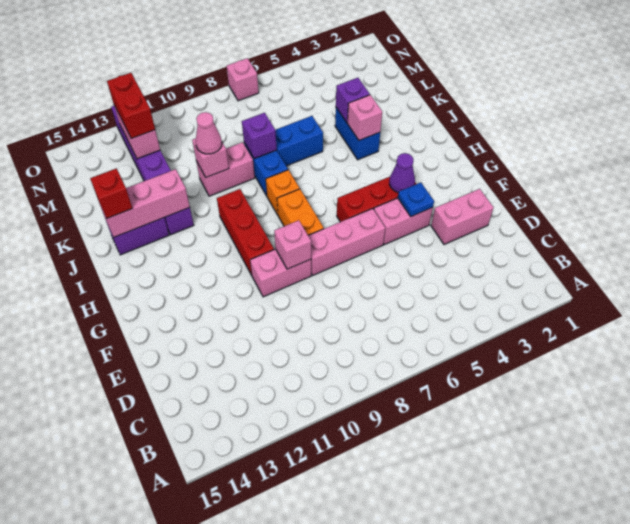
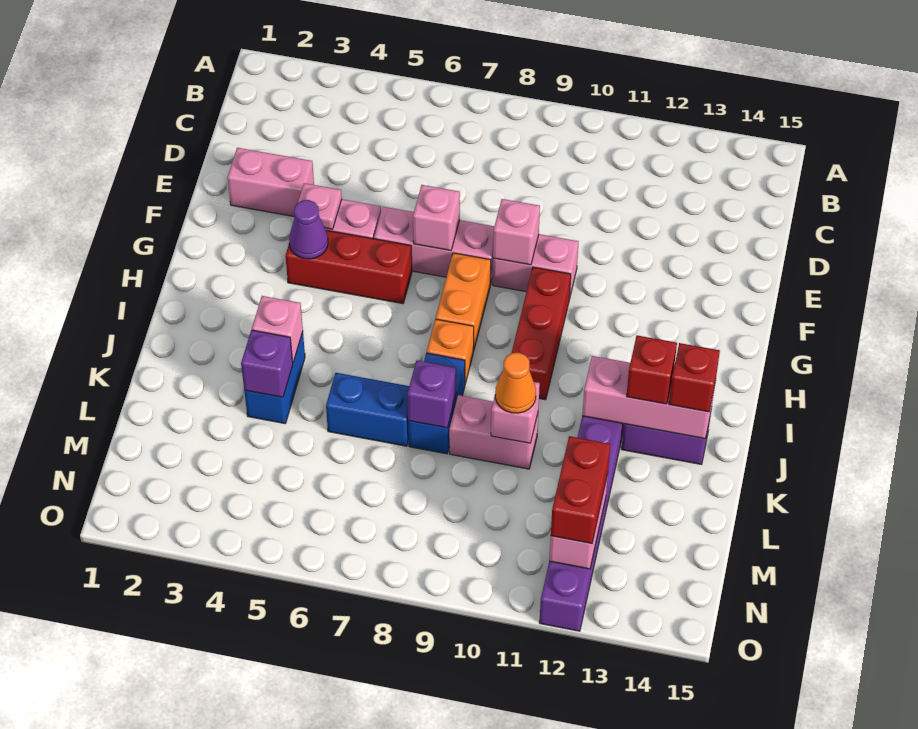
blue 1x1 plate [398,182,434,217] -> pink 1x1 plate [298,183,342,229]
none -> red 1x1 brick [627,335,677,404]
pink 1x1 cone [196,112,222,154] -> orange 1x1 cone [495,353,536,413]
pink 1x1 brick [227,58,259,101] -> pink 1x1 brick moved to [413,185,460,251]

